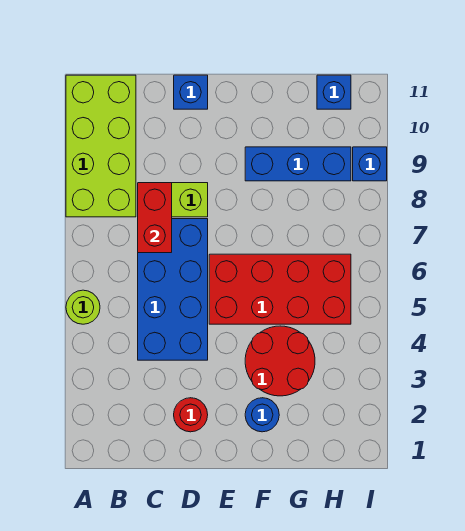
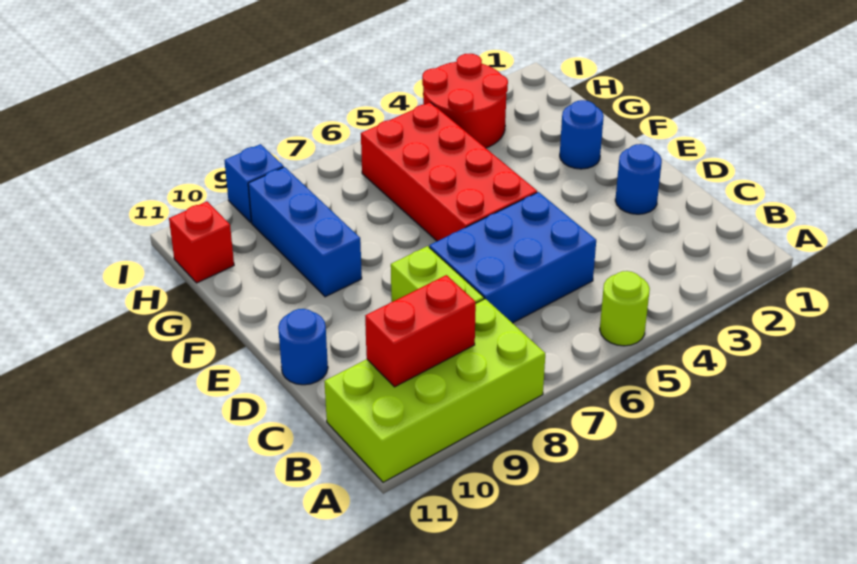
blue 2x4 brick [138,219,208,360] -> blue 2x3 brick [429,192,596,323]
red 1x2 brick [138,183,172,253] -> red 1x2 brick moved to [365,275,476,387]
red 1x1 round brick [174,398,208,432] -> blue 1x1 round brick [615,144,662,214]
blue 1x1 brick [174,75,208,109] -> blue 1x1 round brick [278,309,328,385]
red 2x2 round brick [245,326,315,396] -> red 2x2 round brick moved to [422,54,508,148]
blue 1x1 brick [317,75,351,109] -> red 1x1 brick [169,202,234,283]

